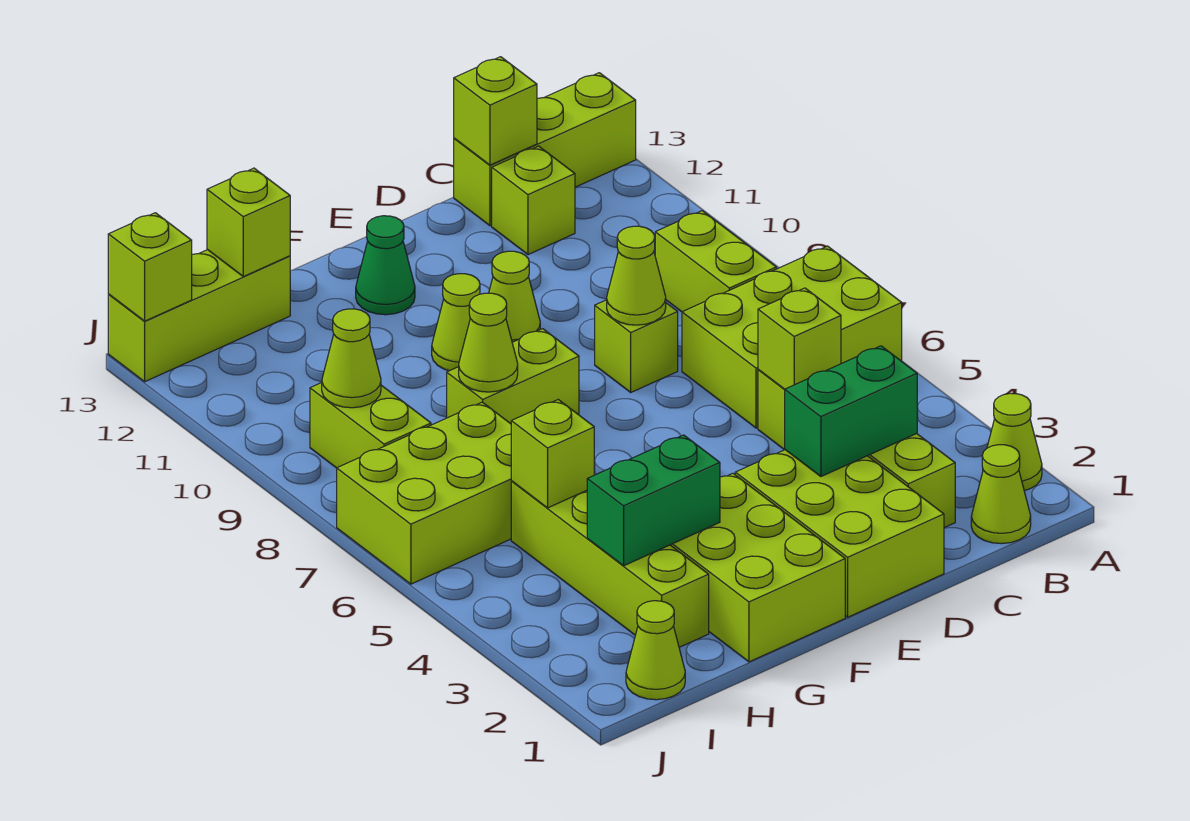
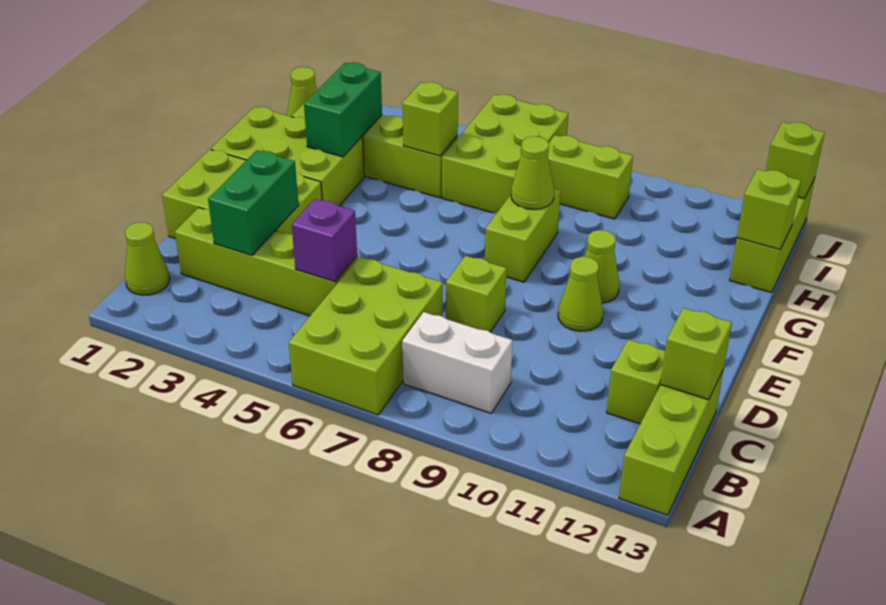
lime 1x1 cone [987,393,1042,491] -> none
lime 1x2 brick [655,211,776,312] -> white 1x2 brick [402,312,512,413]
lime 1x1 brick [758,288,841,389] -> purple 1x1 brick [291,199,357,282]
lime 1x1 cone [607,226,666,325] -> none
green 1x1 cone [356,216,415,315] -> none
lime 1x1 cone [322,309,381,408] -> none

